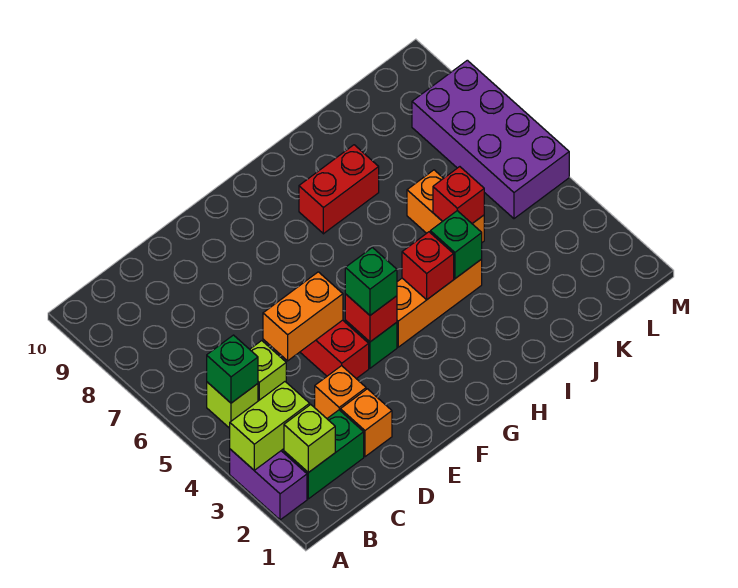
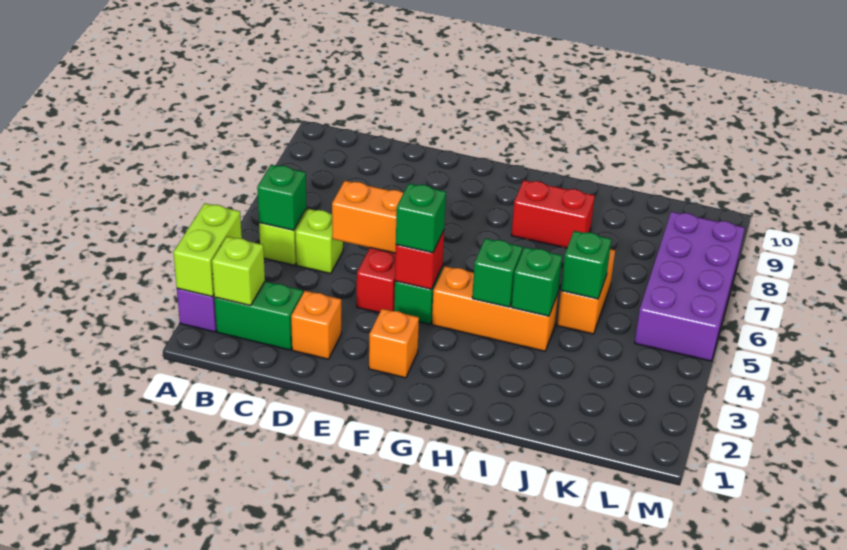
lime 1x2 brick [230,382,310,470] -> lime 1x2 brick turned to [173,203,242,297]
orange 1x1 brick [315,366,366,418] -> orange 1x1 brick moved to [369,309,419,378]
red 1x1 brick [402,232,454,300] -> green 1x1 brick [472,238,523,307]
red 1x1 brick [433,167,484,223] -> green 1x1 brick [561,231,611,299]

